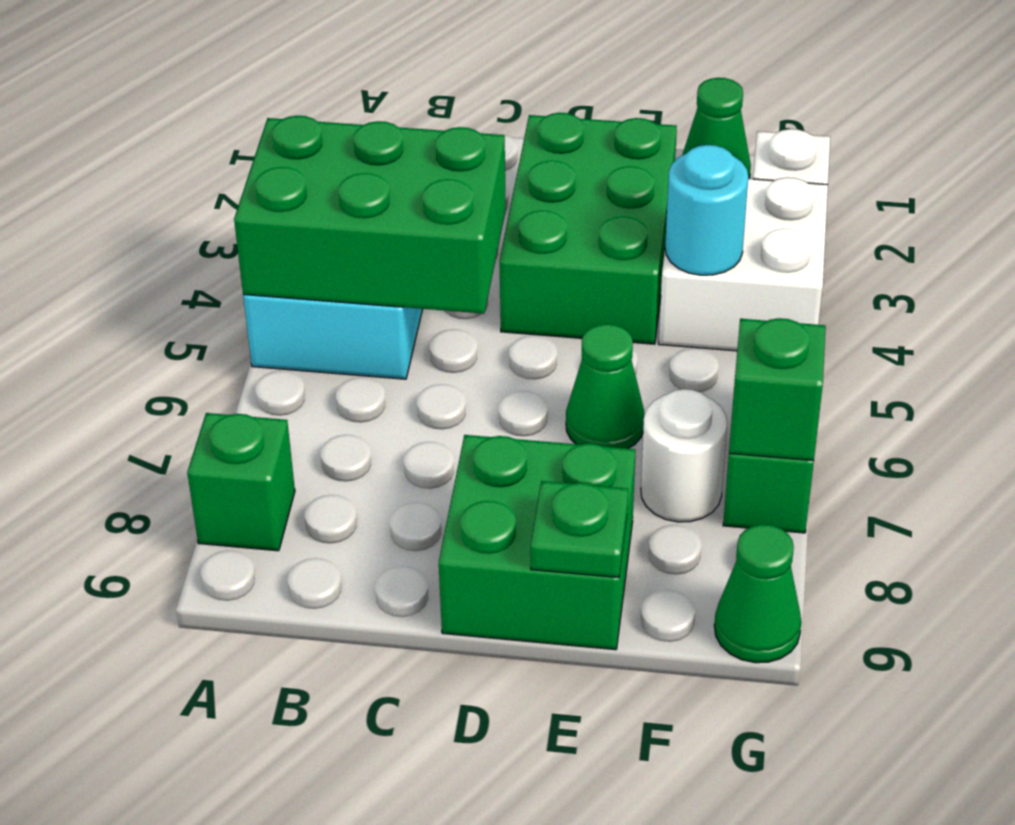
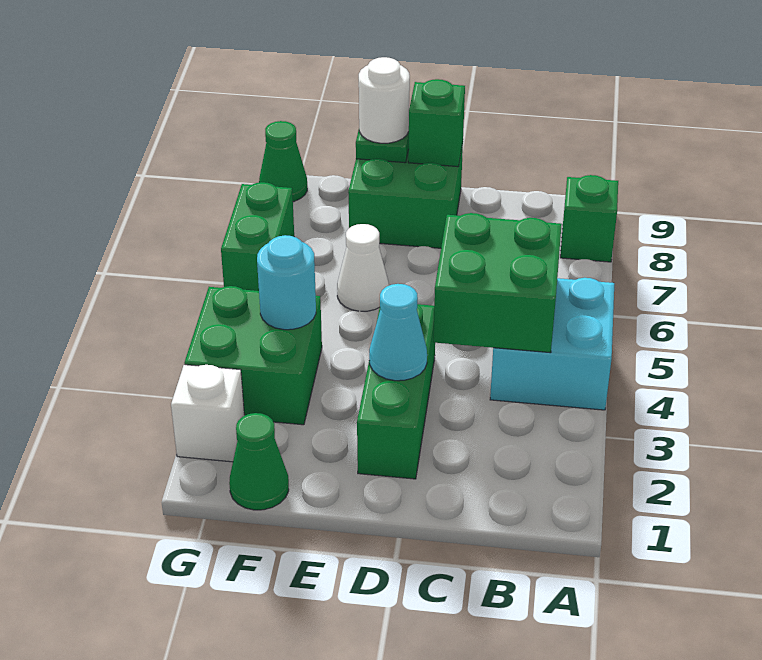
green 2x3 brick [234,116,506,314] -> green 2x2 brick [433,213,562,353]
green 2x3 brick [500,113,677,344] -> green 1x3 brick [357,304,435,479]
none -> cyan 1x1 cone [369,284,427,381]
green 1x1 cone [566,324,644,449] -> white 1x1 cone [337,224,389,311]
white 2x2 brick [659,177,828,351] -> green 2x2 brick [185,286,322,425]
white 1x1 round brick [641,389,727,522] -> white 1x1 round brick moved to [359,57,410,143]
green 1x1 brick [729,318,826,461] -> green 1x1 brick moved to [408,79,465,167]

